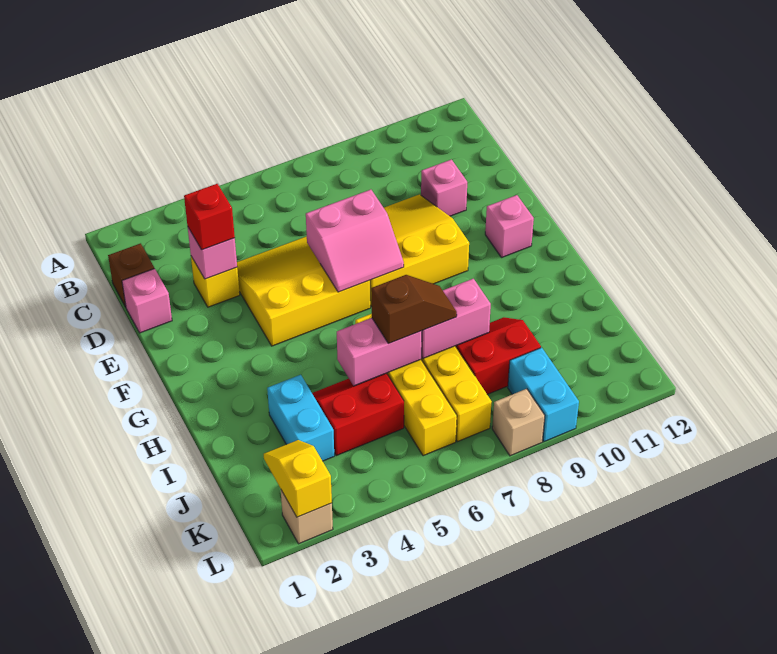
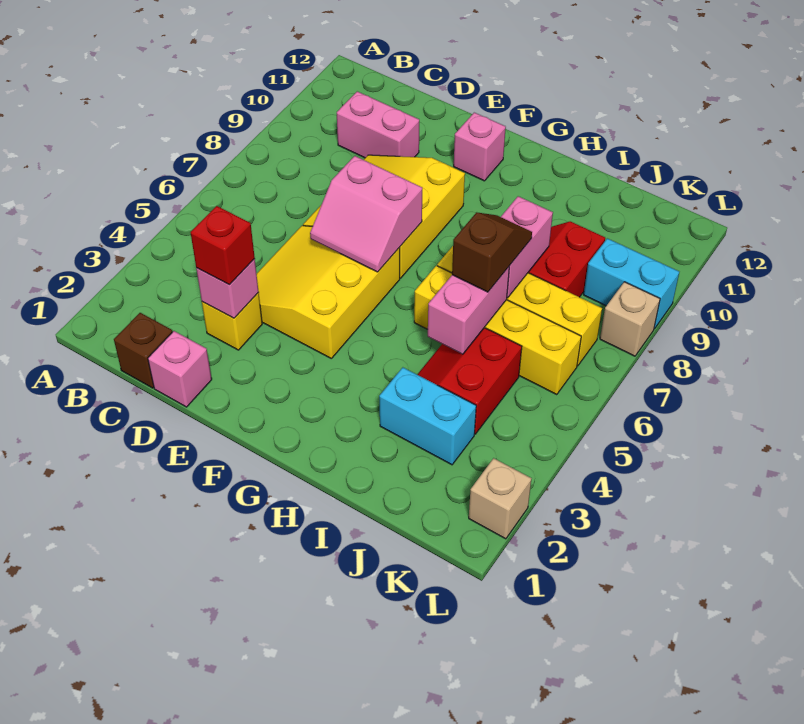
pink 1x1 brick [421,159,467,216] -> pink 1x2 brick [337,91,419,158]
pink 2x2 slope [306,190,404,292] -> pink 2x2 slope turned to [310,156,422,272]
yellow 1x2 slope [264,440,332,517] -> none

